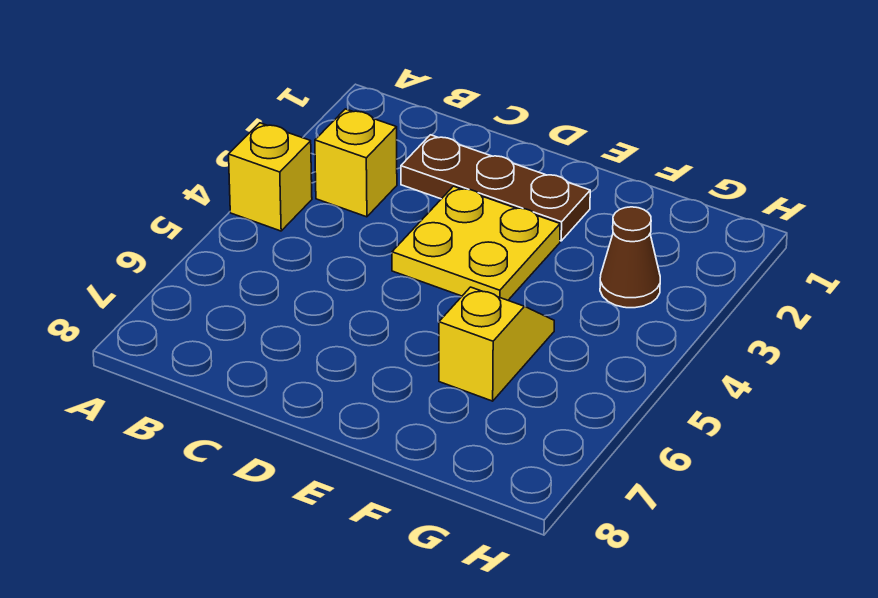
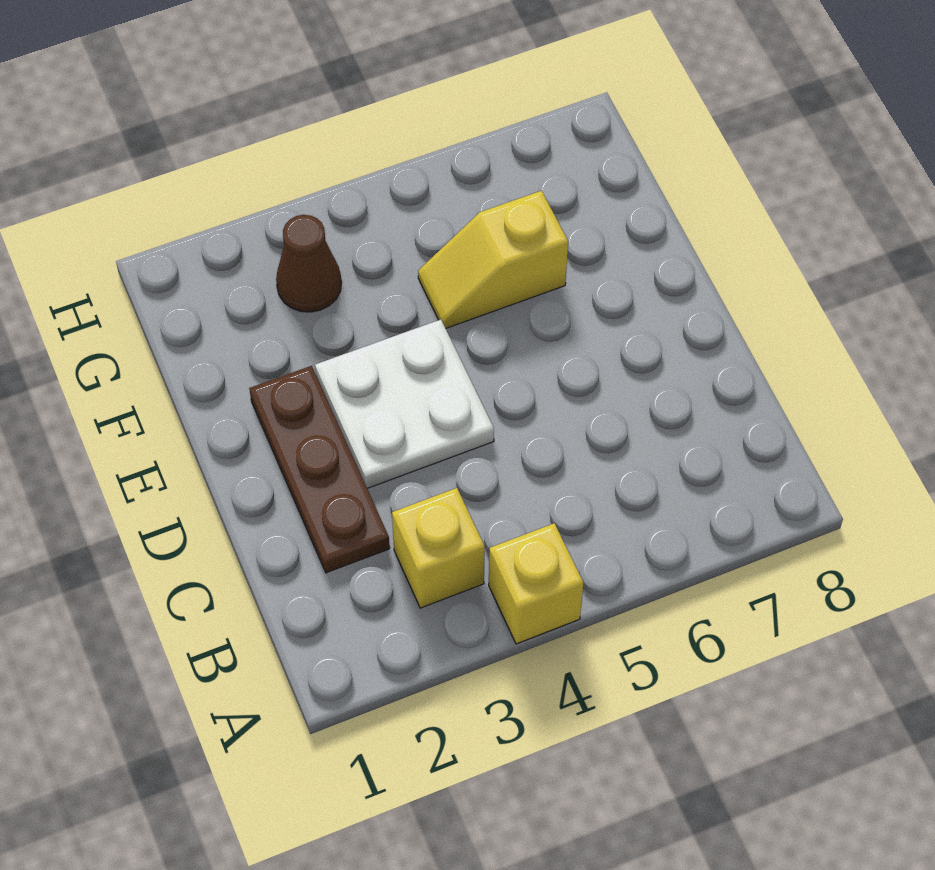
yellow 2x2 plate [392,186,560,300] -> white 2x2 plate [315,320,494,488]

